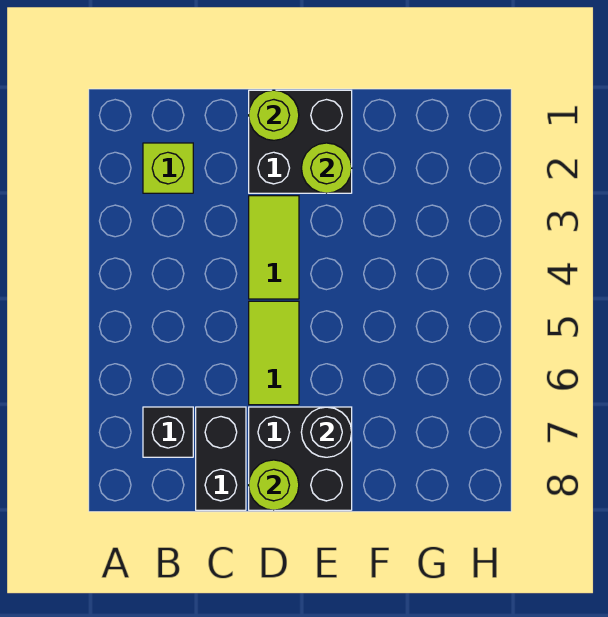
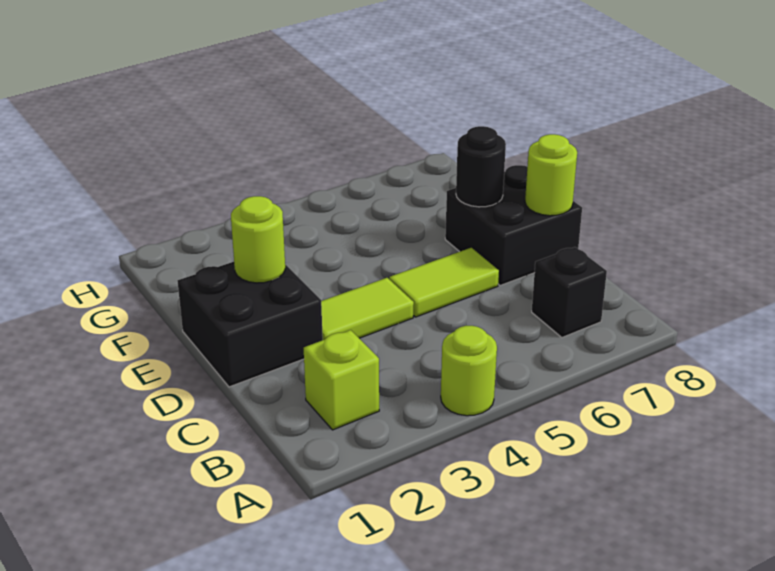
black 1x2 brick [196,407,246,510] -> none
lime 1x1 round brick [249,90,299,140] -> lime 1x1 round brick moved to [441,326,497,416]

